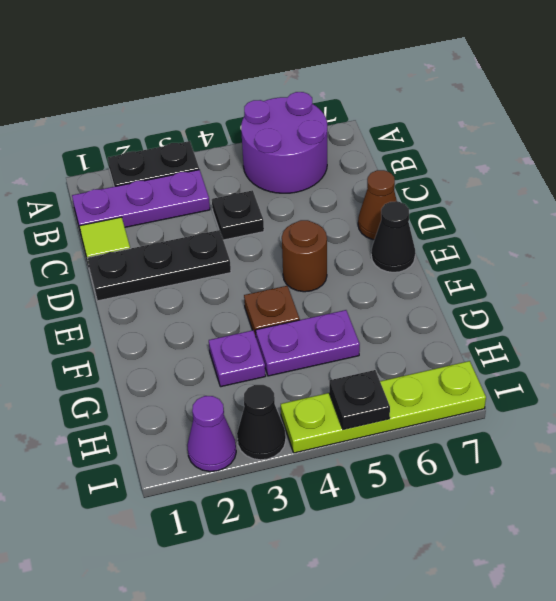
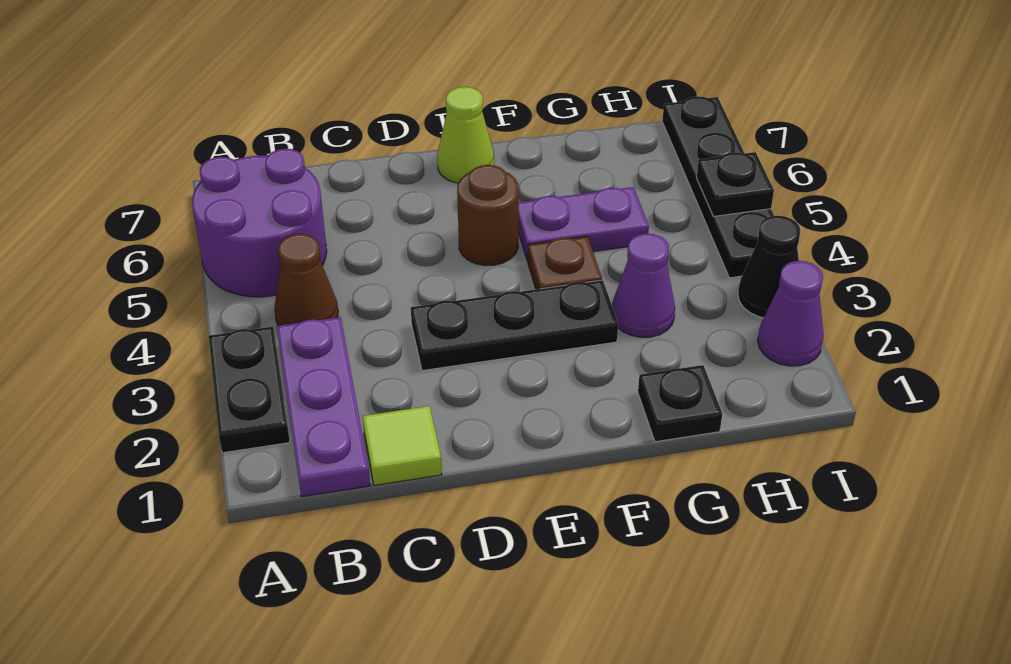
black 1x1 plate [212,190,264,240] -> black 1x1 plate moved to [638,365,722,442]
black 1x3 plate [87,230,231,301] -> black 1x3 plate turned to [411,280,618,371]
brown 1x1 cone [358,170,397,240] -> brown 1x1 cone moved to [274,234,338,326]
black 1x1 cone [371,201,415,272] -> lime 1x1 cone [437,87,494,183]
purple 1x1 plate [209,330,266,387] -> purple 1x1 cone [612,234,675,337]
purple 1x2 plate [256,310,360,376] -> purple 1x2 plate turned to [518,187,649,261]
lime 1x4 plate [281,361,486,453] -> black 1x4 plate [662,96,774,278]

